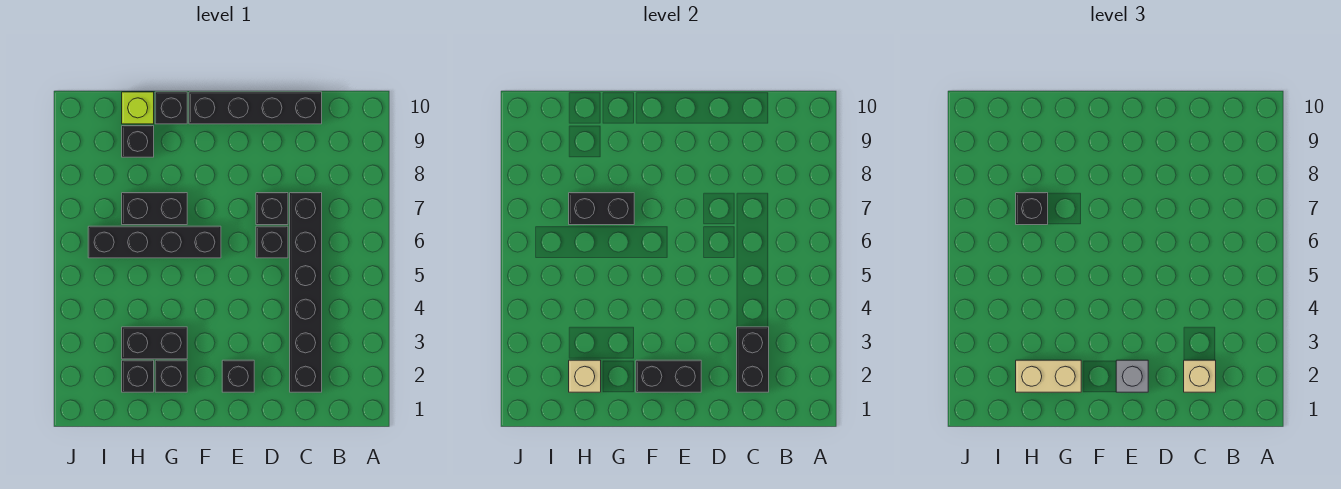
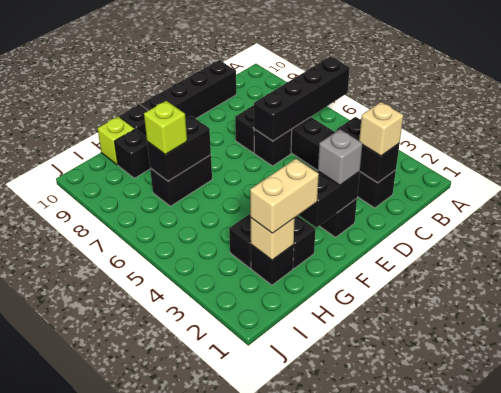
black 1x4 brick [88,226,221,258] -> black 1x4 brick moved to [254,57,350,141]
black 1x1 brick [1016,193,1048,225] -> lime 1x1 brick [144,101,187,154]

